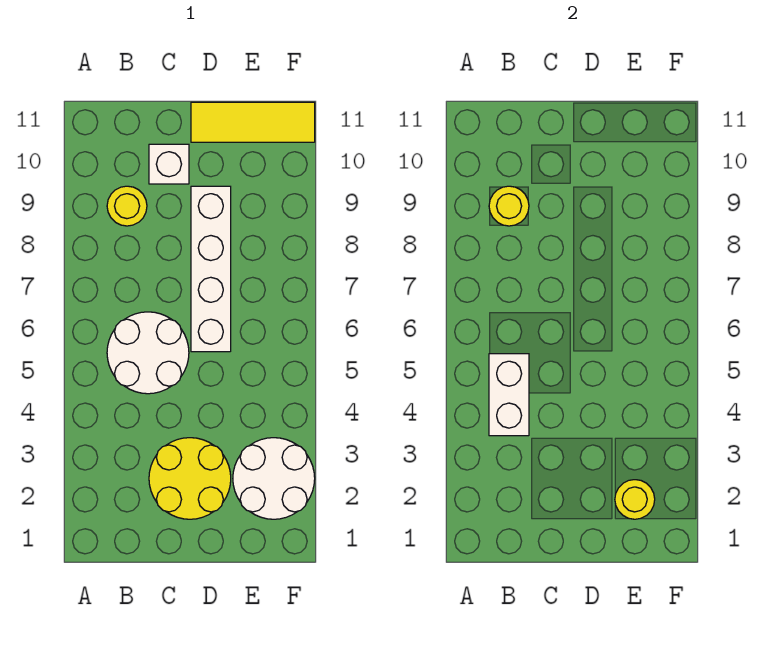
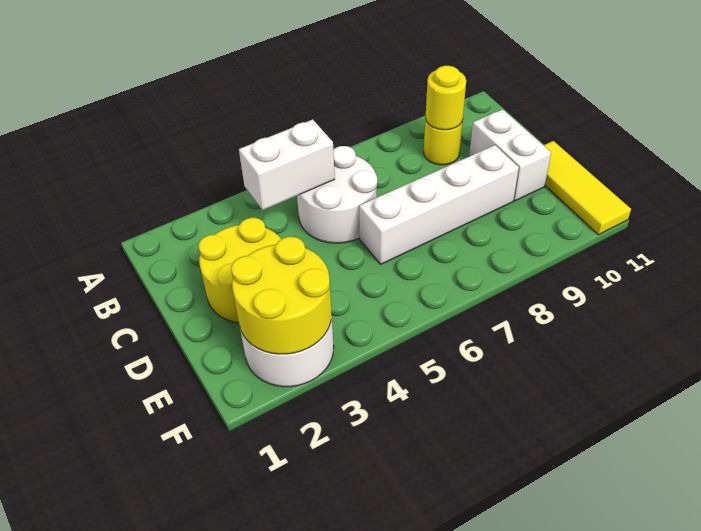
white 1x1 brick [149,144,189,184] -> white 1x2 brick [469,109,551,201]
yellow 1x1 round brick [615,480,655,519] -> yellow 2x2 round brick [231,237,332,354]

